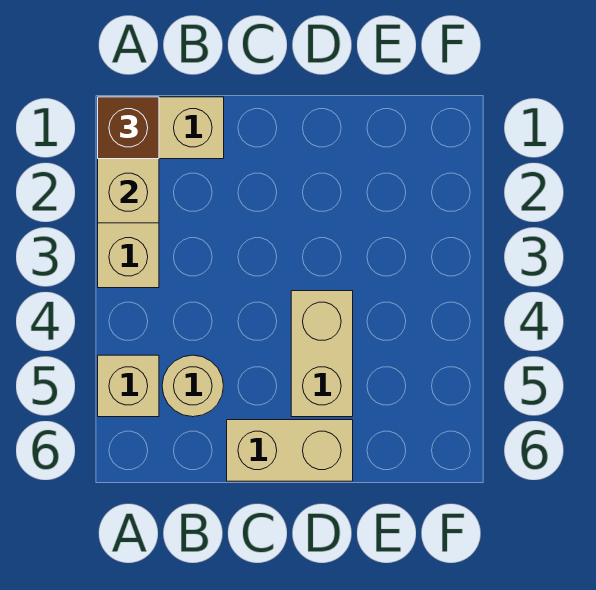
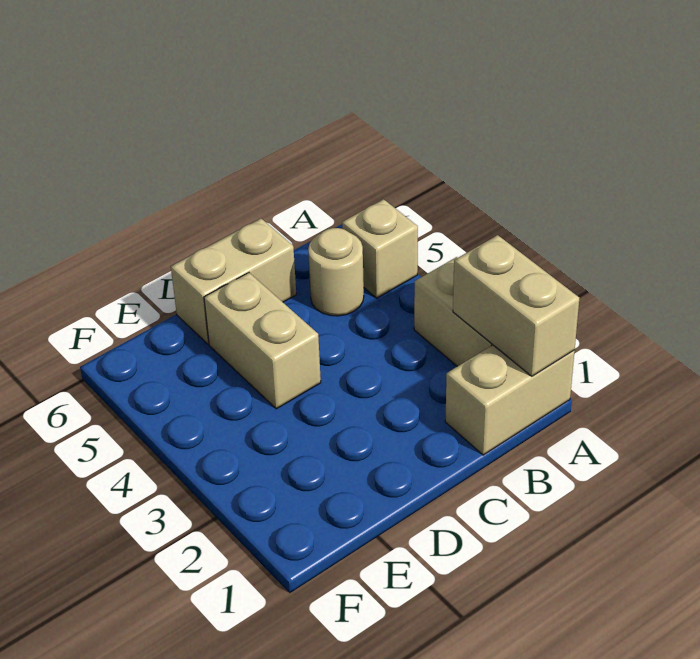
brown 1x1 brick [98,97,159,159] -> none

